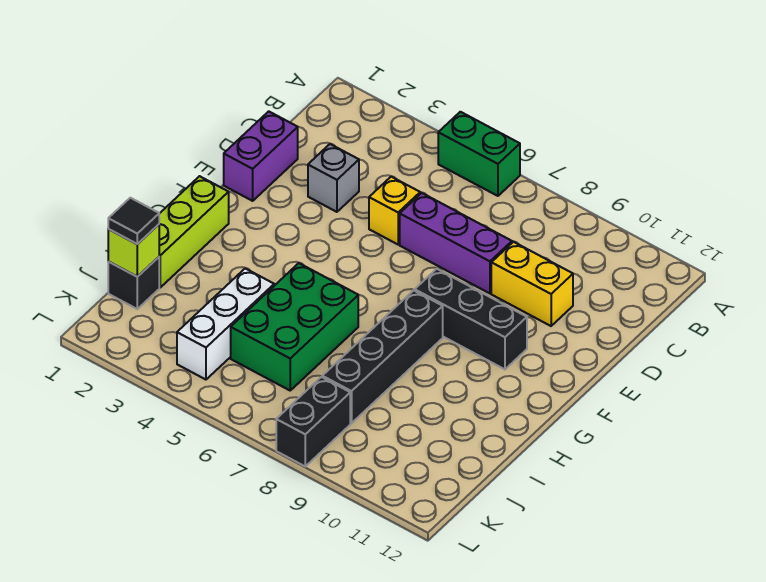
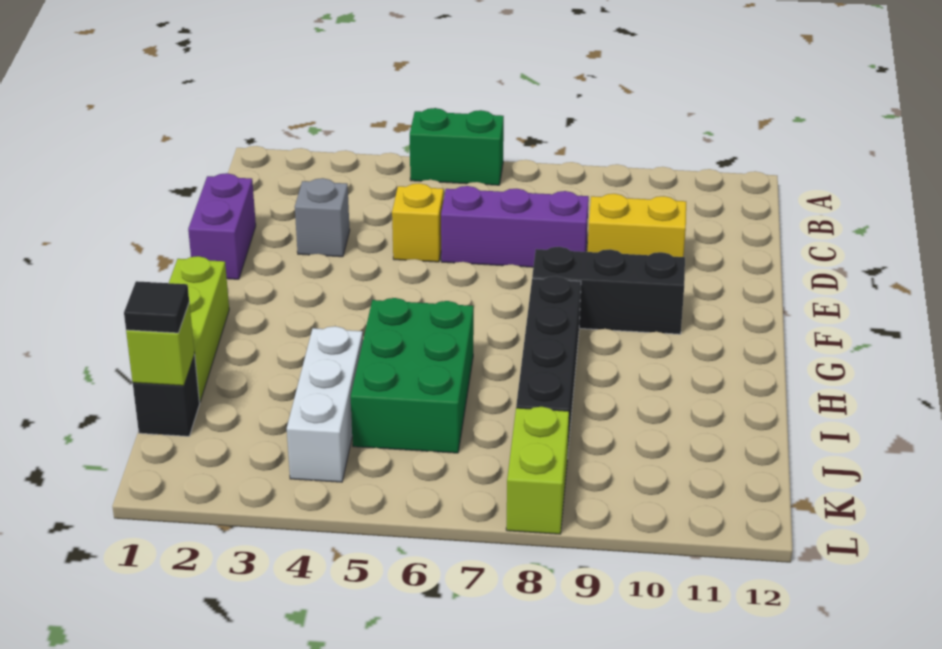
black 1x2 brick [276,377,350,466] -> lime 1x2 brick [506,407,569,534]

